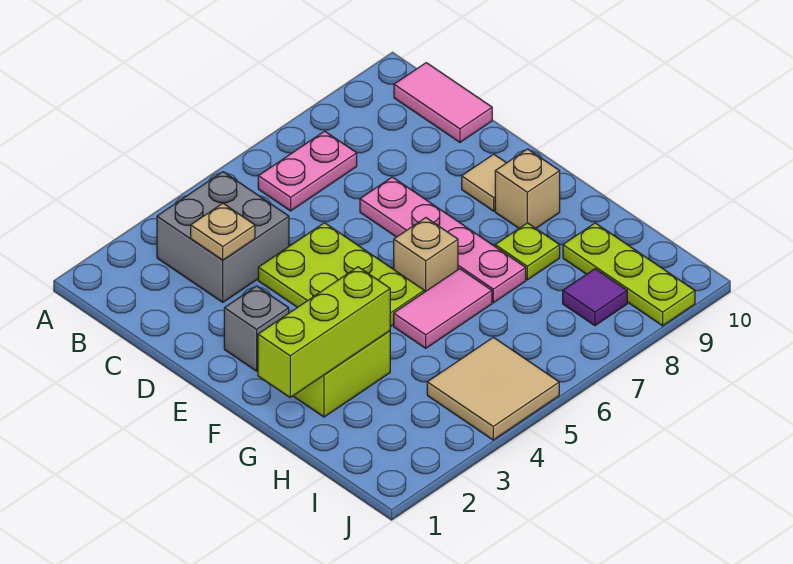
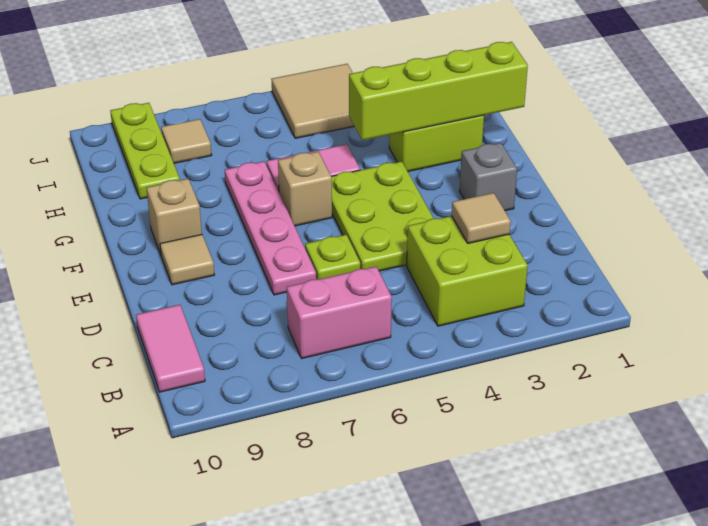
grey 2x2 brick [157,172,289,302] -> lime 2x2 brick [407,216,528,326]
pink 1x2 plate [258,131,357,211] -> pink 1x2 brick [287,267,392,358]
tan 1x1 plate [191,203,255,260] -> tan 1x1 tile [452,193,511,243]
lime 1x3 brick [258,267,390,397] -> lime 1x4 brick [349,42,528,140]
lime 1x1 plate [495,223,560,280] -> lime 1x1 plate moved to [305,235,360,280]
purple 1x1 tile [563,269,627,326] -> tan 1x1 tile [161,119,212,163]

